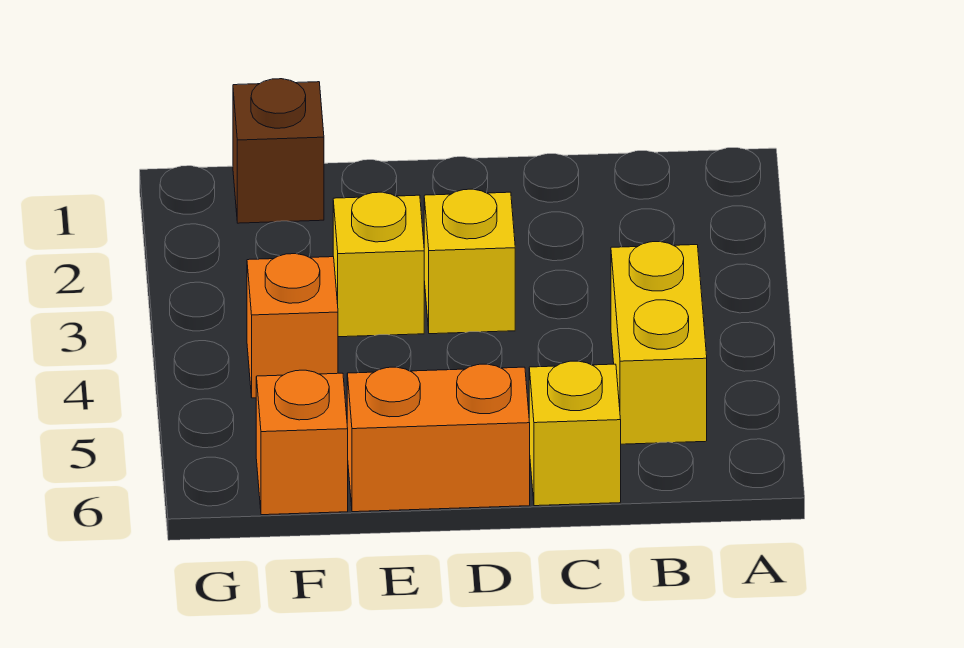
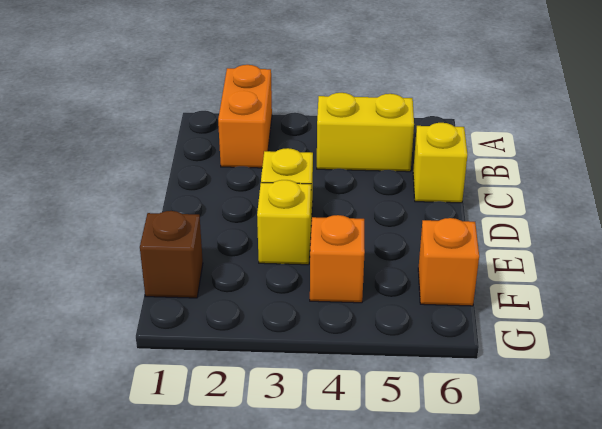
orange 1x2 brick [347,364,530,512] -> orange 1x2 brick moved to [218,65,272,168]

